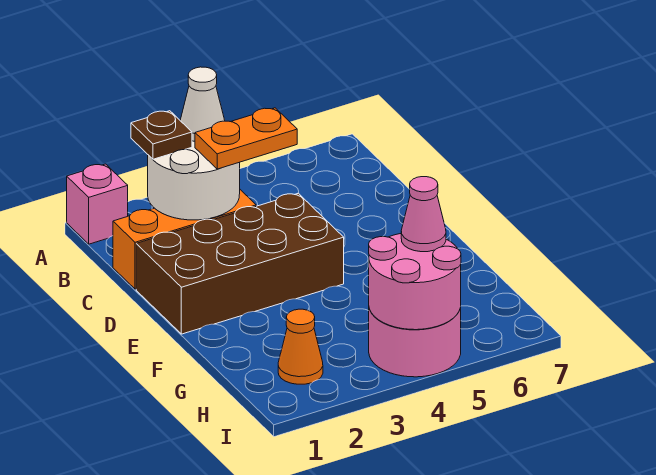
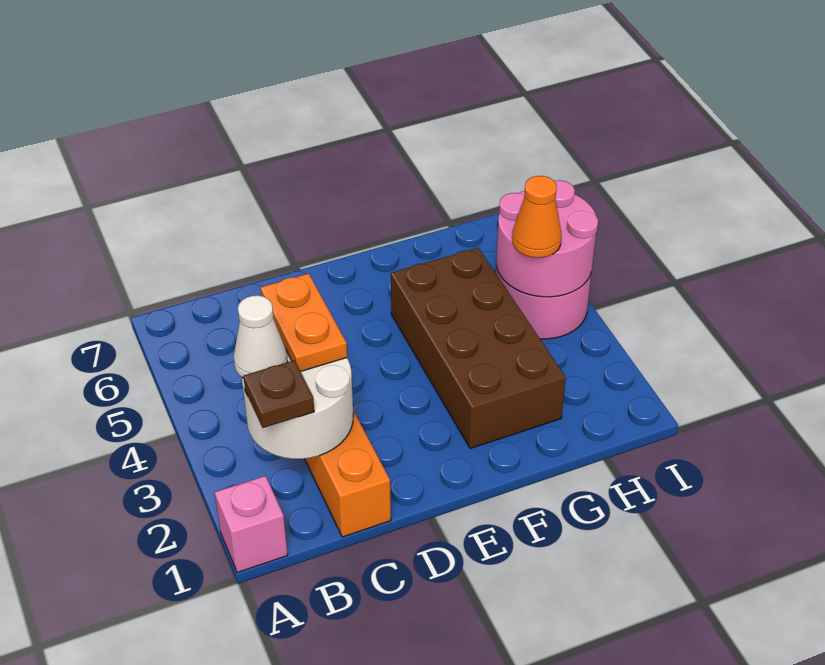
brown 2x4 brick [136,193,344,334] -> brown 2x4 brick moved to [391,248,566,449]
orange 1x1 cone [278,309,323,384] -> orange 1x1 cone moved to [512,176,561,258]
pink 1x1 cone [401,177,446,252] -> none

